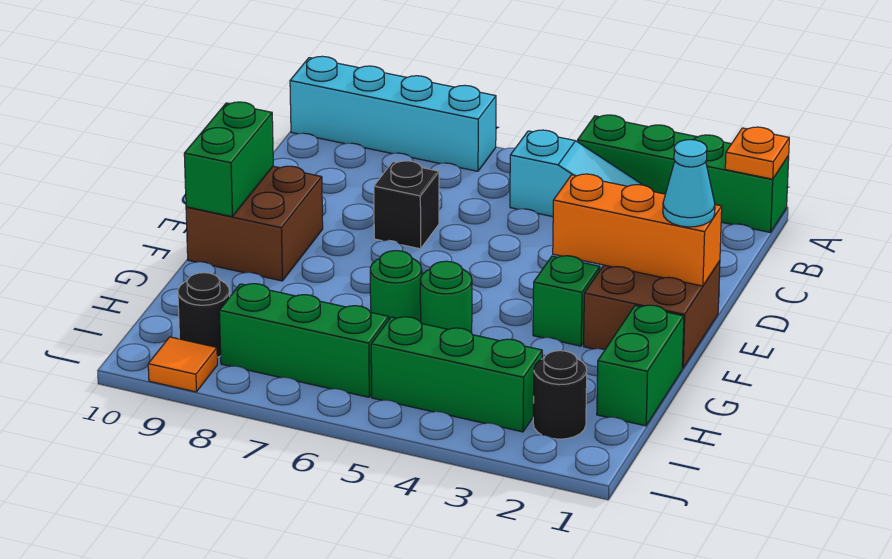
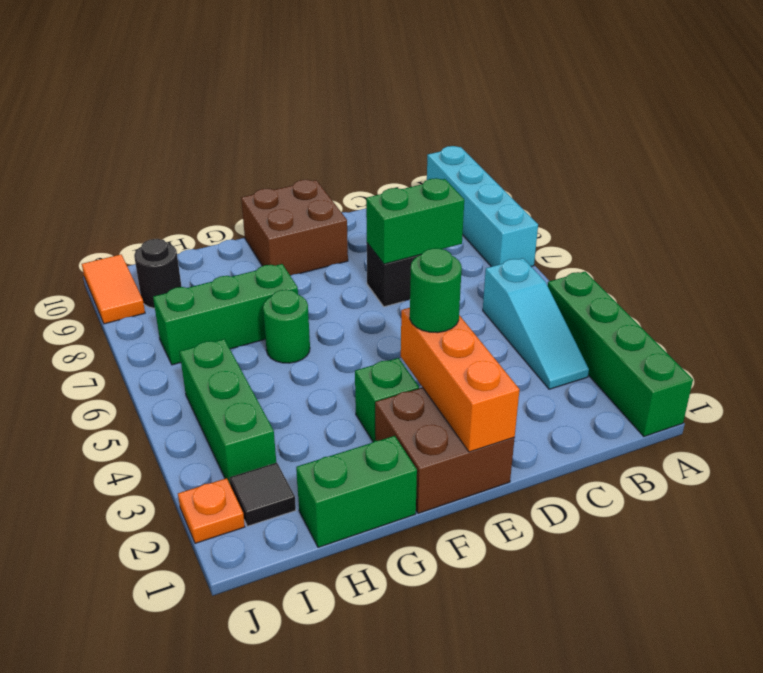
orange 1x1 plate [725,127,789,179] -> orange 1x1 plate moved to [178,478,245,543]
cyan 1x1 cone [663,140,715,227] -> none
green 1x2 brick [184,102,273,217] -> green 1x2 brick moved to [366,178,464,264]
green 1x1 round brick [420,261,472,333] -> green 1x1 round brick moved to [410,248,462,333]
black 1x1 round brick [533,351,587,439] -> black 1x1 tile [229,463,296,526]
green 1x3 brick [219,284,389,397] -> green 1x3 brick turned to [153,264,298,365]
orange 1x1 tile [148,337,217,392] -> orange 1x2 tile [82,255,145,324]

